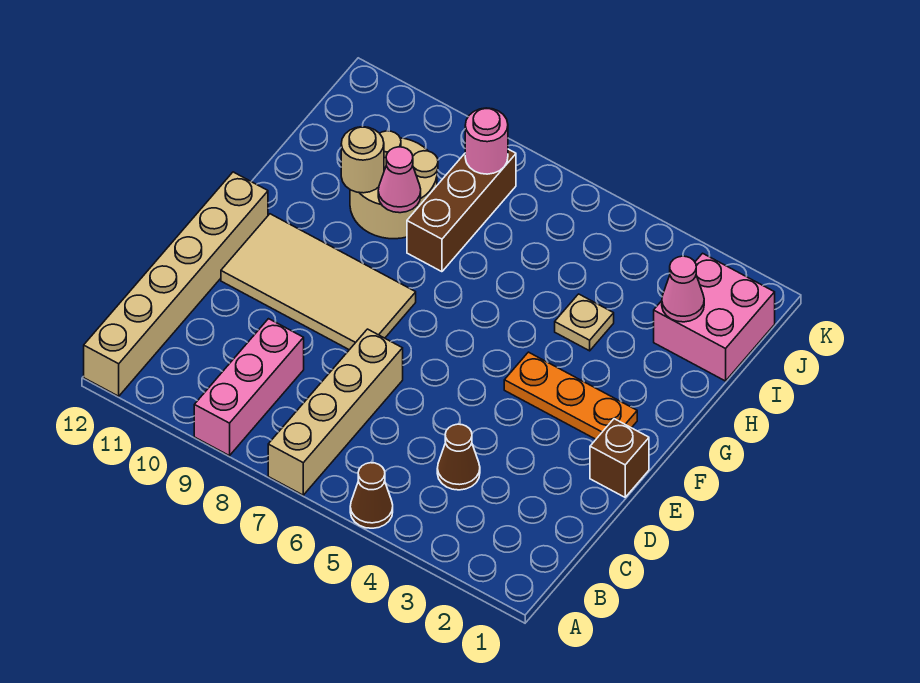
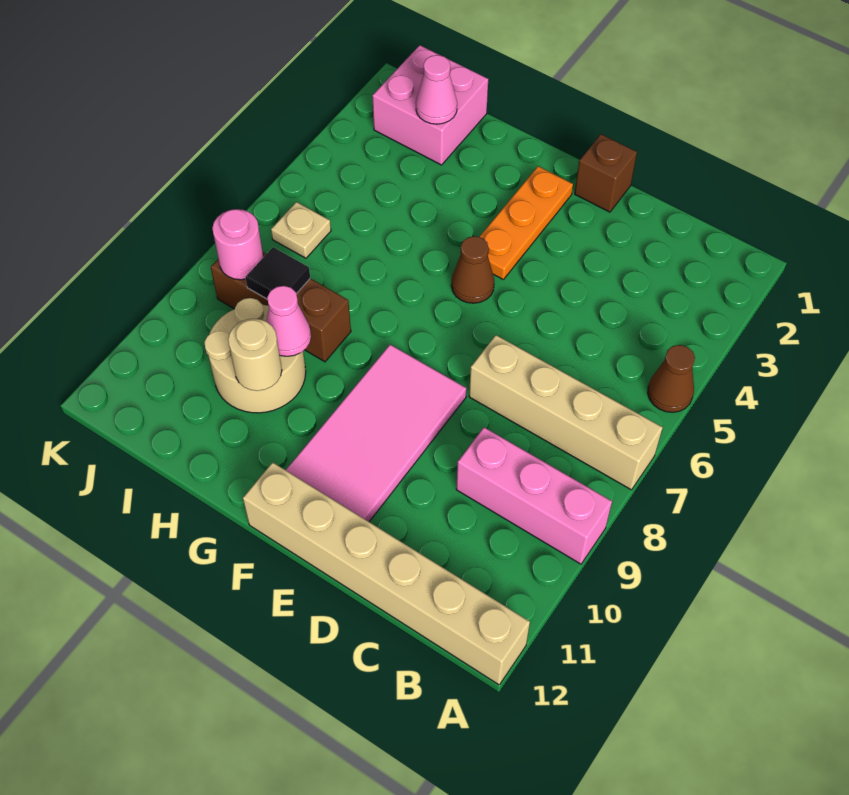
brown 1x1 cone [437,424,480,490] -> brown 1x1 cone moved to [451,236,494,303]
tan 2x4 tile [221,214,416,350] -> pink 2x4 tile [286,345,466,522]
tan 1x1 plate [555,294,614,351] -> tan 1x1 plate moved to [271,202,331,258]
none -> black 1x1 tile [246,247,310,299]

